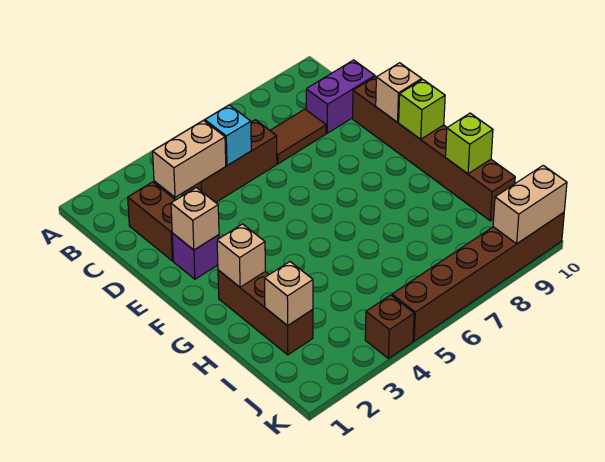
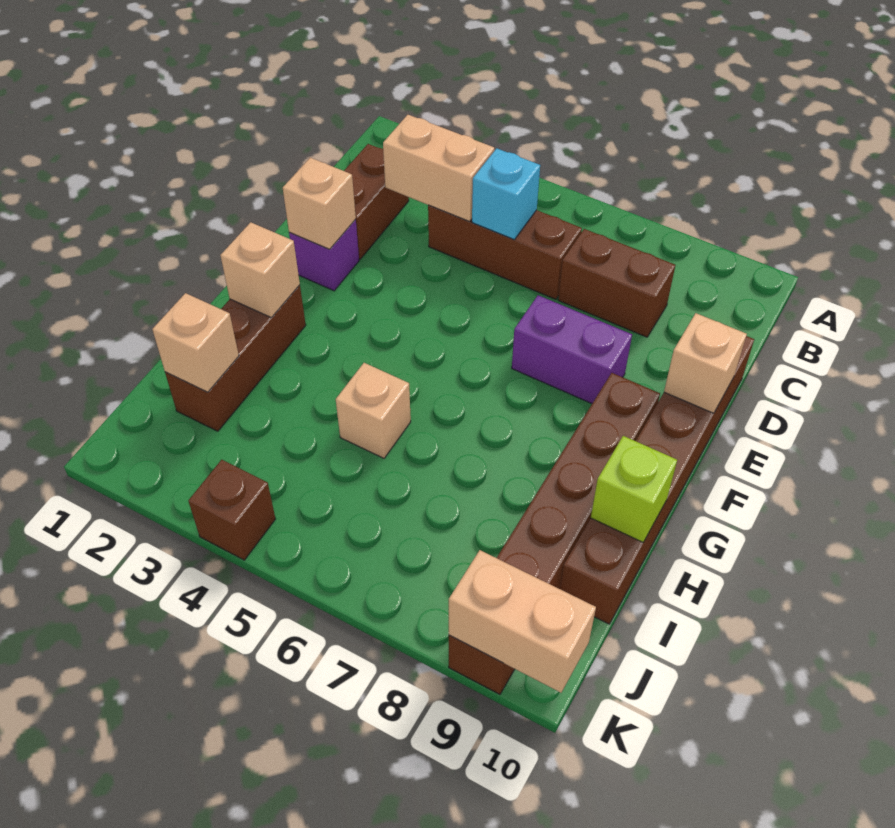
brown 1x2 tile [270,109,326,164] -> brown 1x2 brick [558,229,675,337]
purple 1x2 brick [306,60,375,133] -> purple 1x2 brick moved to [512,295,632,404]
lime 1x1 brick [399,79,445,139] -> none
none -> tan 1x1 brick [336,363,411,458]
brown 1x6 brick [392,213,564,341] -> brown 1x6 brick turned to [449,373,660,694]

